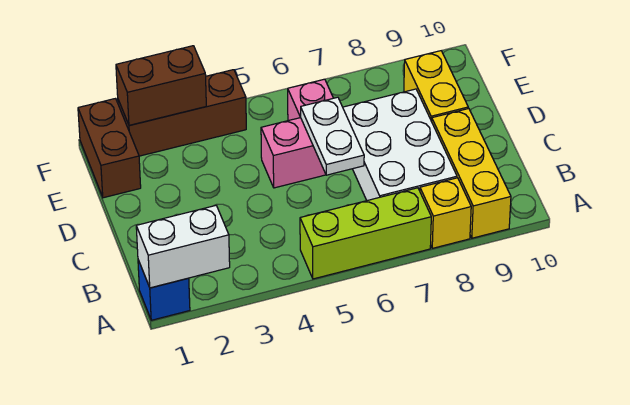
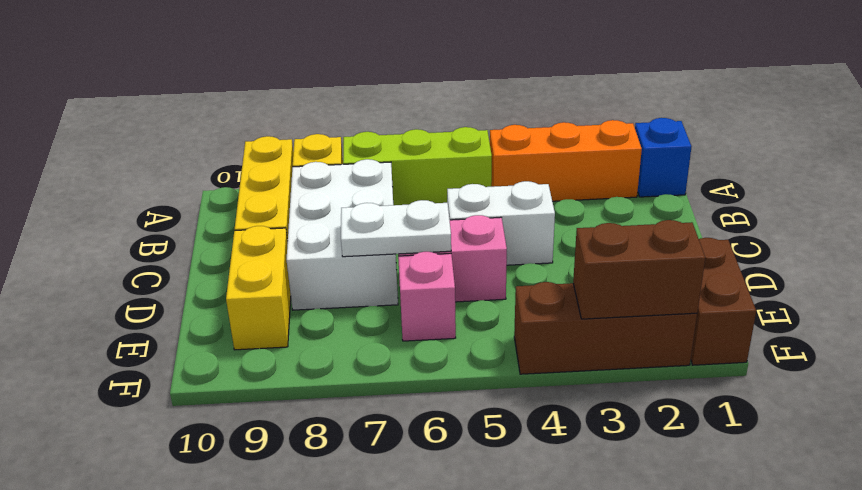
white 1x2 brick [136,206,230,288] -> white 1x2 brick moved to [447,181,555,265]
none -> orange 1x3 brick [490,120,642,201]
white 1x2 plate [301,97,364,175] -> white 1x2 plate turned to [341,200,451,257]

